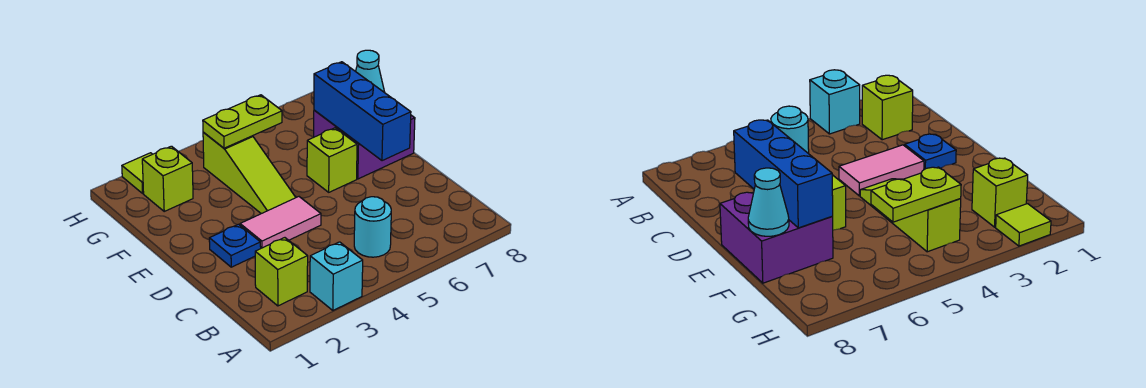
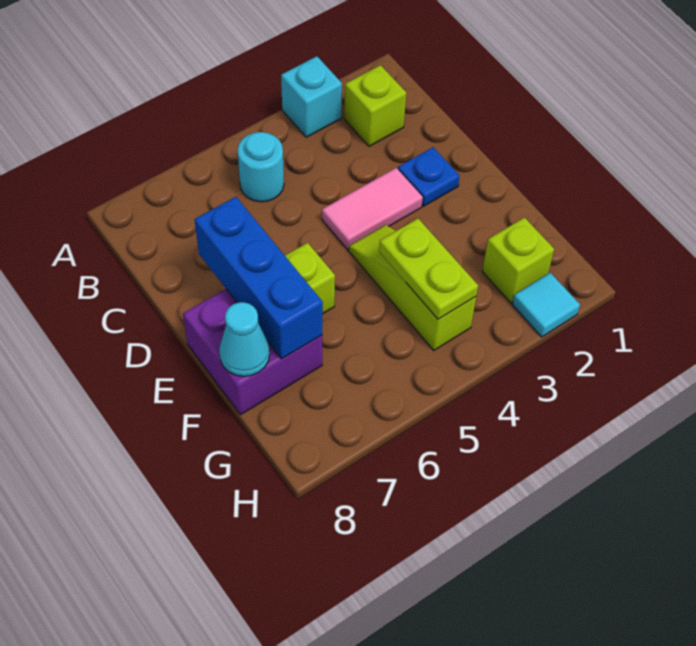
lime 1x2 plate [203,95,282,148] -> lime 1x2 plate turned to [379,219,478,319]
lime 1x1 tile [122,153,152,193] -> cyan 1x1 tile [512,273,580,337]

